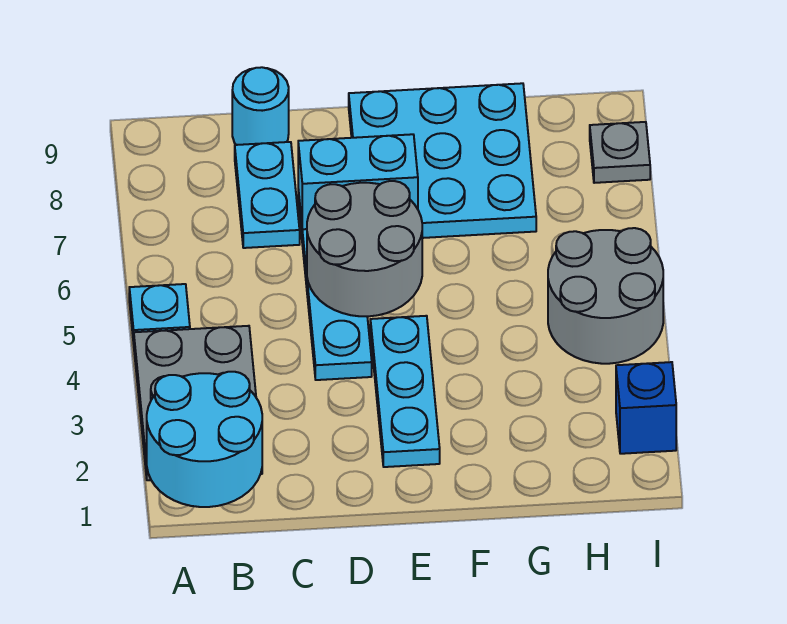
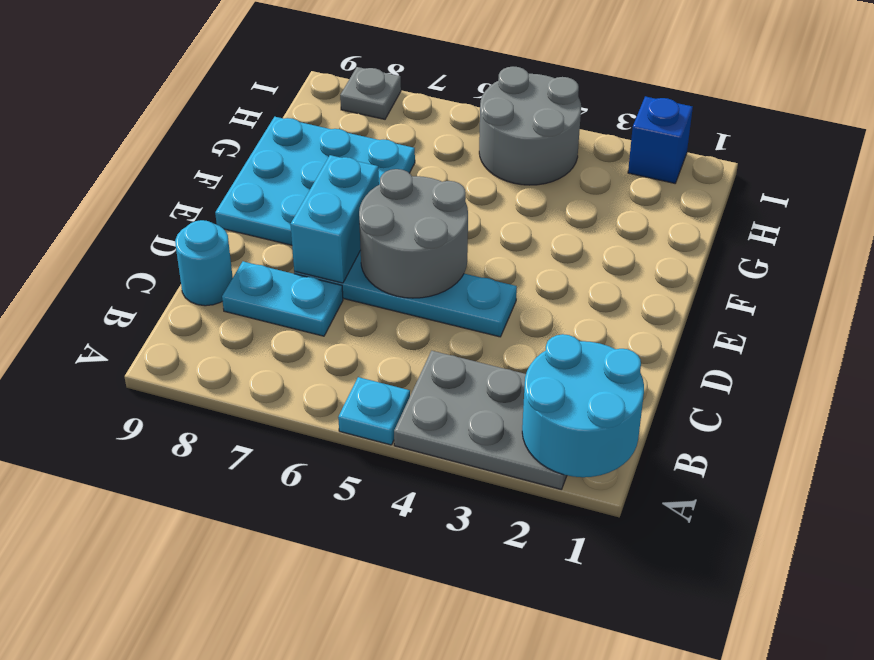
cyan 1x3 plate [370,316,440,467] -> none

